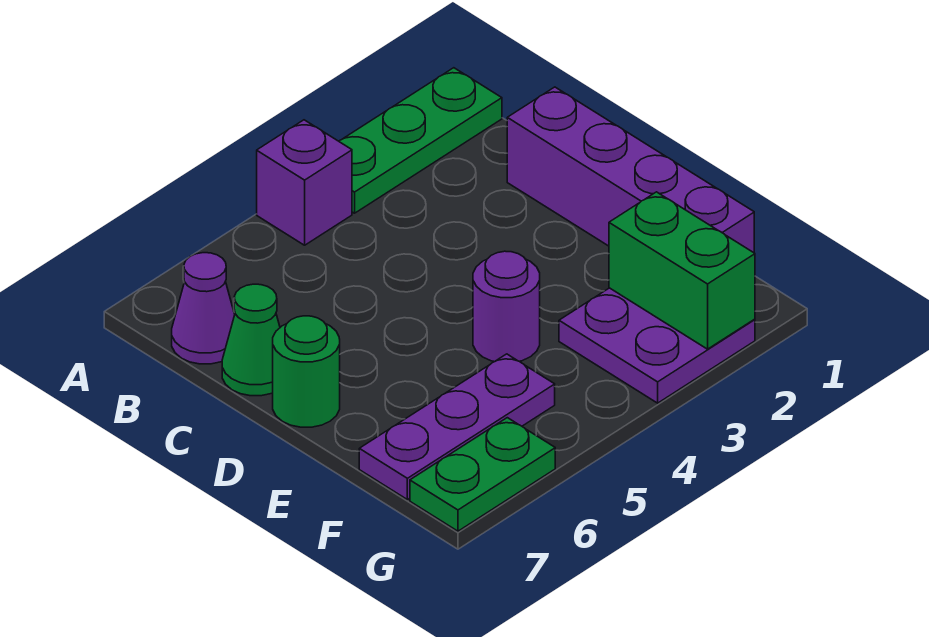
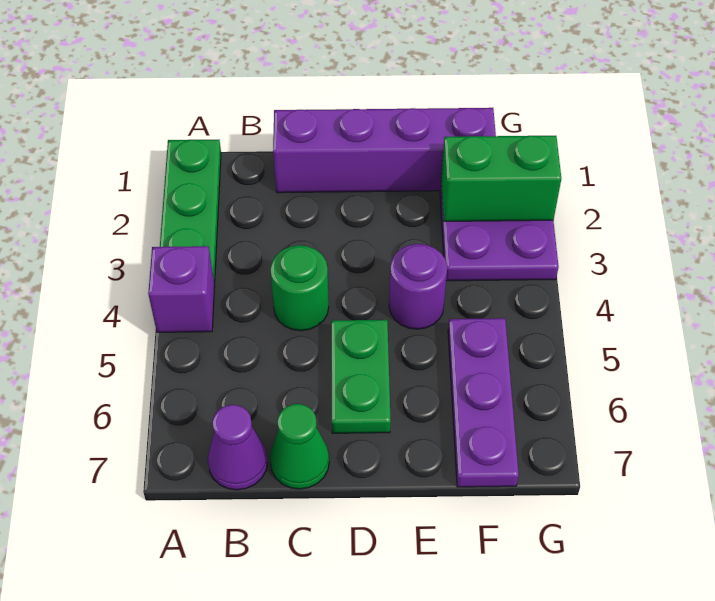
green 1x1 round brick [273,316,340,427] -> green 1x1 round brick moved to [270,245,329,331]
green 1x2 plate [410,418,555,531] -> green 1x2 plate moved to [331,320,391,433]

